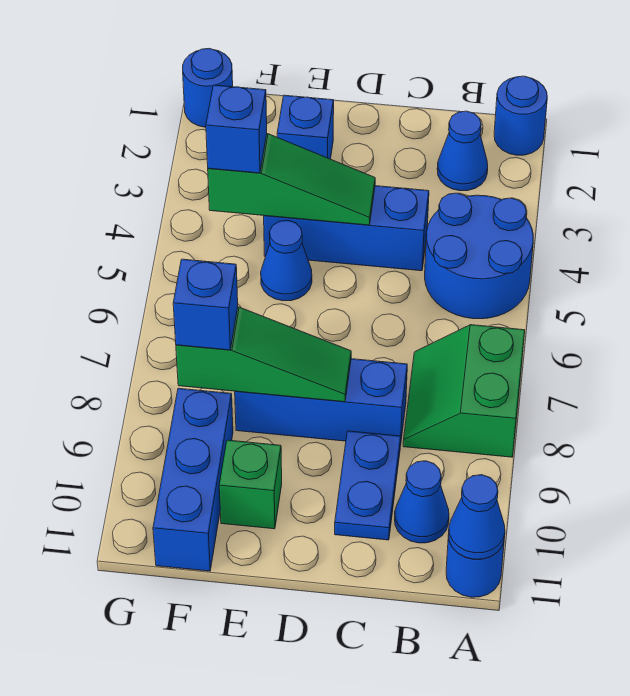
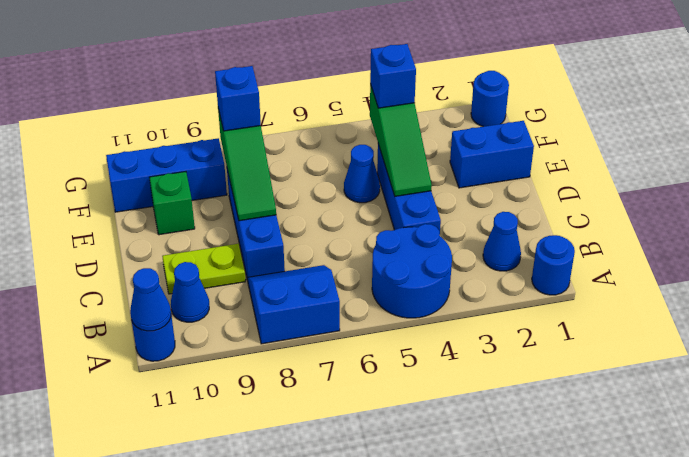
green 2x2 slope [403,325,525,457] -> blue 2x2 slope [247,265,340,344]
blue 1x2 plate [335,431,401,540] -> lime 1x2 plate [162,244,246,294]
blue 1x1 brick [277,95,334,159] -> blue 1x2 brick [450,121,534,188]

